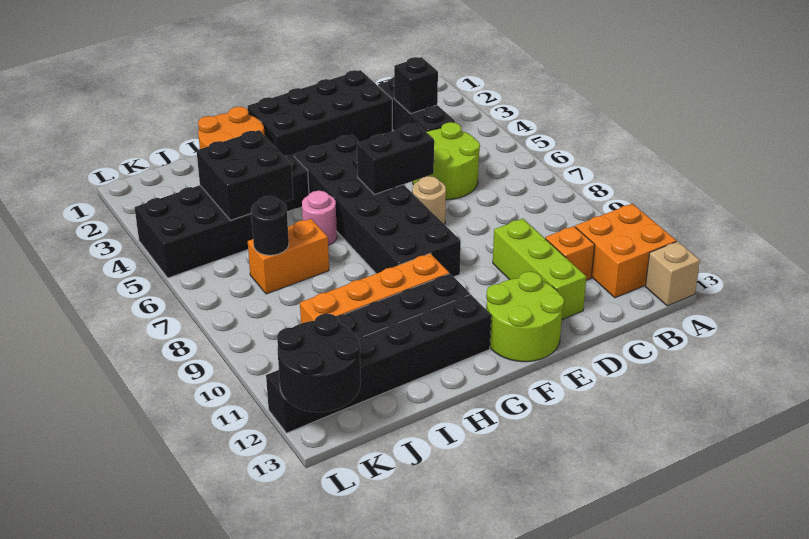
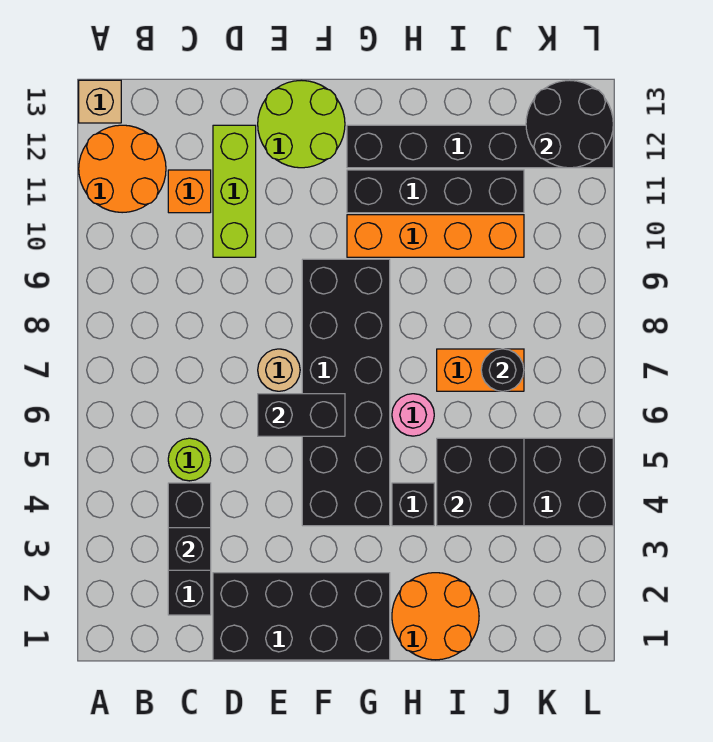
orange 2x2 brick [575,204,676,298] -> orange 2x2 round brick [79,125,166,213]
lime 2x2 round brick [412,122,480,200] -> lime 1x1 round brick [168,438,211,481]

